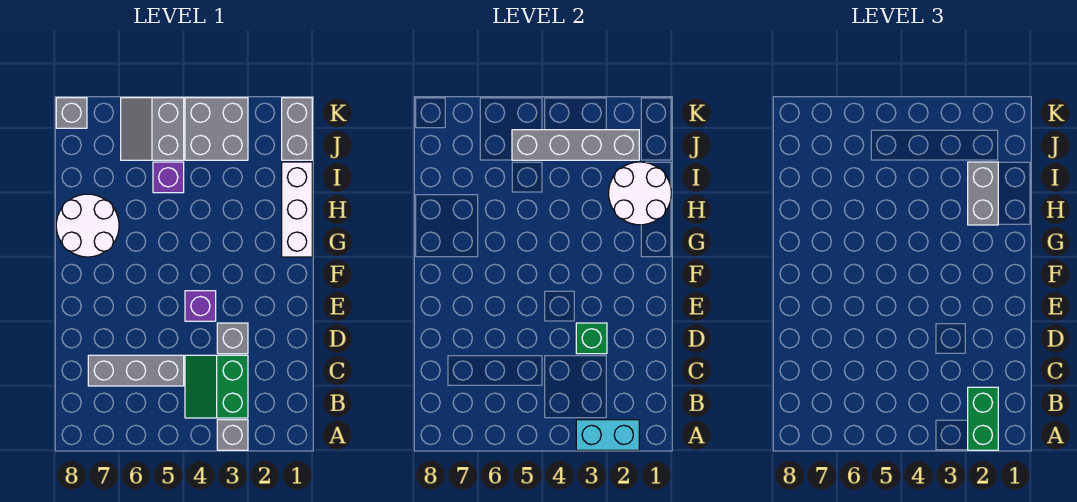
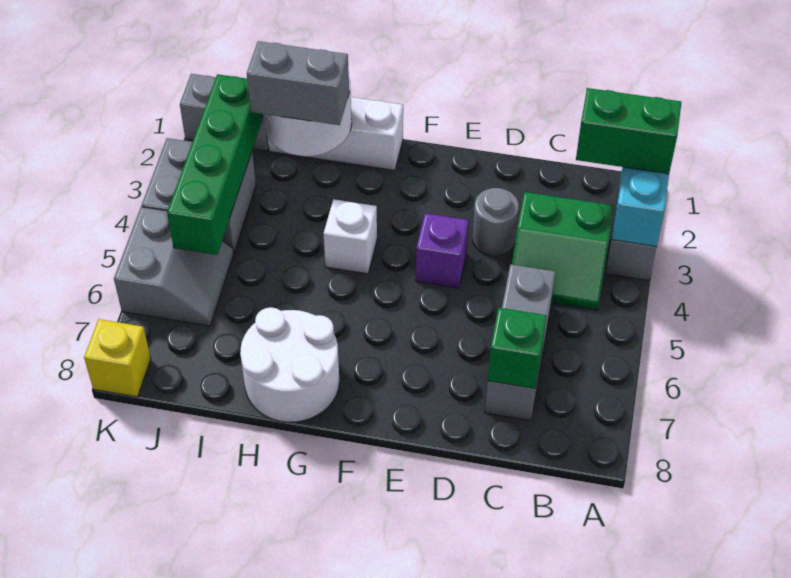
grey 1x1 brick [217,323,248,354] -> grey 1x1 round brick [473,188,519,256]
green 1x1 brick [576,323,607,354] -> green 1x1 brick moved to [488,308,547,389]
none -> white 1x1 brick [323,199,377,274]
purple 1x1 brick [153,162,184,193] -> none
grey 1x4 brick [512,130,639,160] -> green 1x4 brick [167,74,263,255]
grey 2x2 slope [121,98,184,160] -> grey 2x2 slope turned to [114,207,234,326]
grey 1x1 brick [56,98,87,128] -> yellow 1x1 brick [84,319,151,397]

